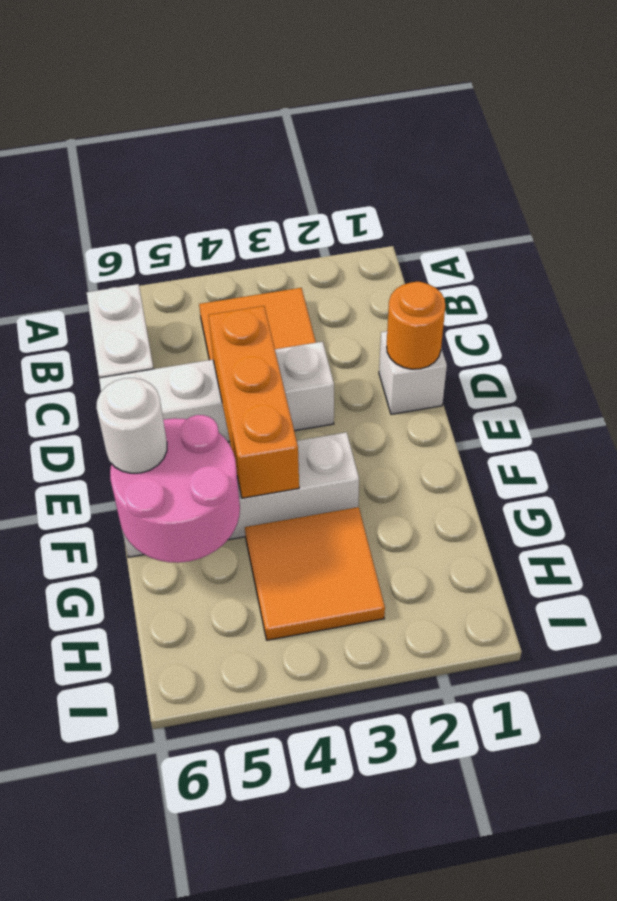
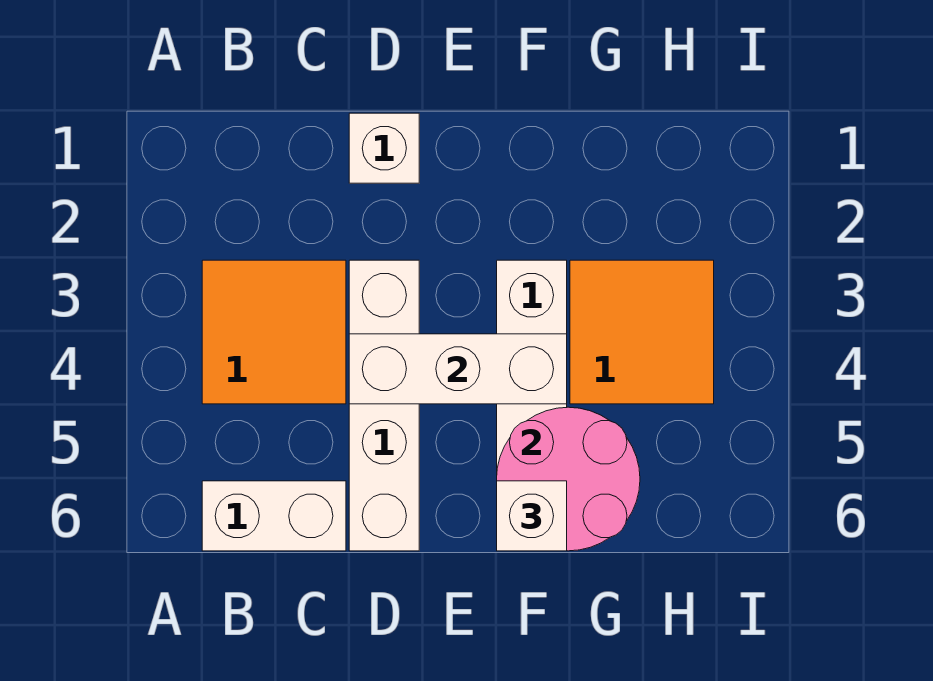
orange 1x1 round brick [387,282,445,369] -> none
orange 1x3 brick [209,306,299,498] -> white 1x3 brick [349,334,567,404]
white 1x1 round brick [97,378,167,473] -> white 1x1 brick [497,481,567,551]

